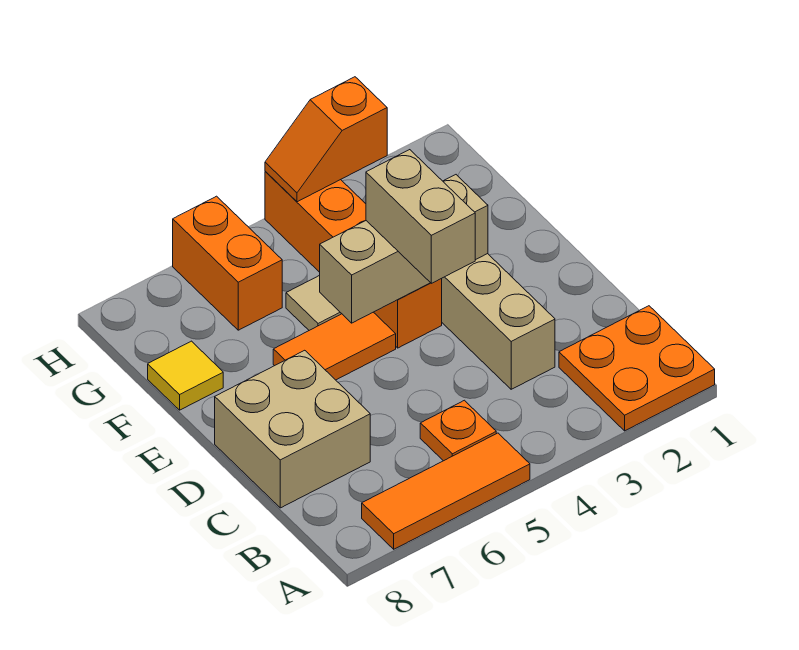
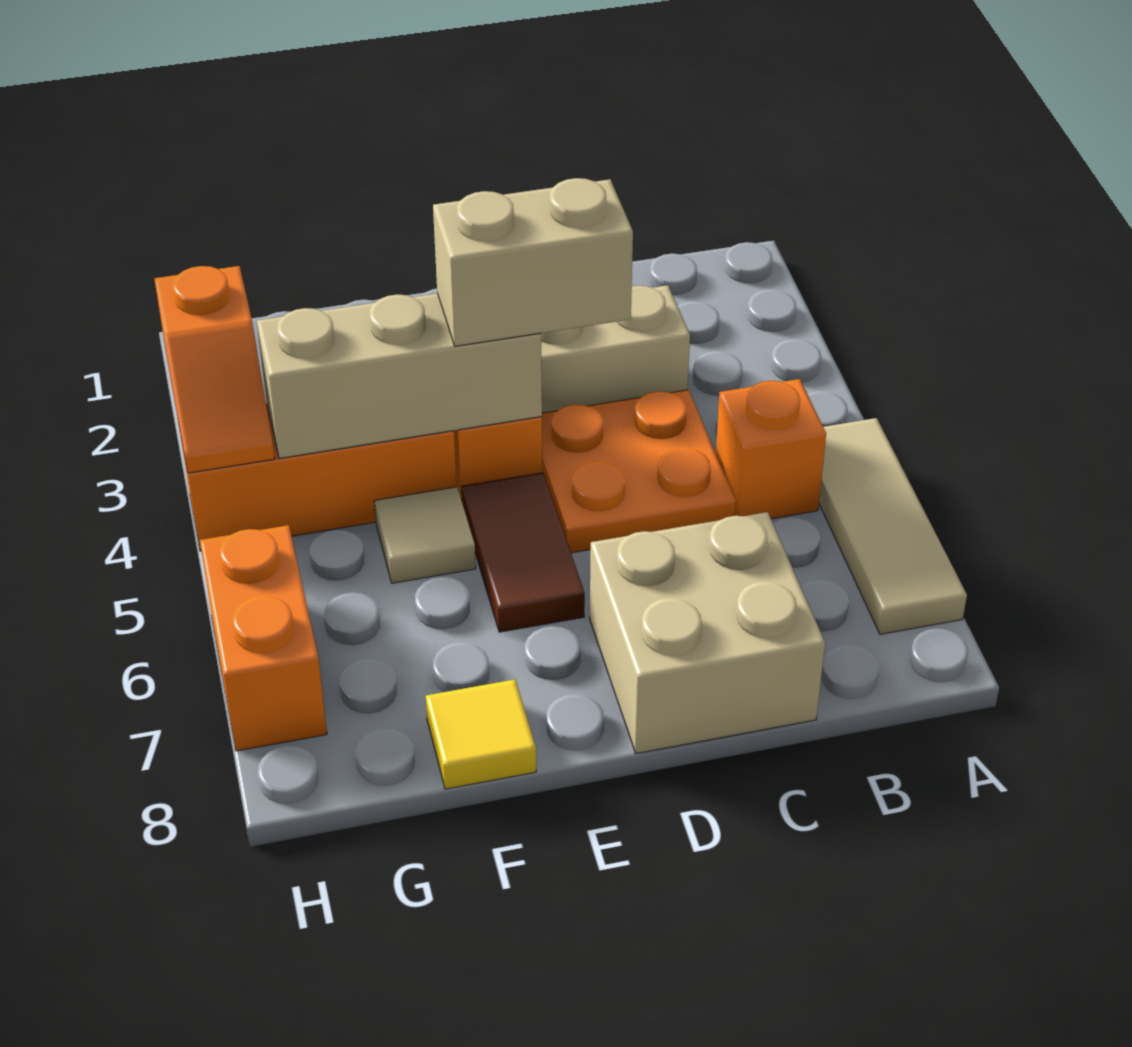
orange 2x2 plate [559,306,715,431] -> orange 2x2 plate moved to [542,390,736,553]
orange 1x3 tile [362,433,530,549] -> tan 1x3 tile [819,418,967,634]
orange 1x1 plate [420,400,496,461] -> orange 1x1 brick [716,379,826,519]
tan 1x3 brick [320,175,488,323] -> tan 1x3 brick turned to [257,293,542,459]
orange 1x2 tile [273,312,396,380] -> brown 1x2 tile [462,473,585,632]
orange 1x2 brick [173,196,282,330] -> orange 1x2 brick turned to [200,525,327,751]

